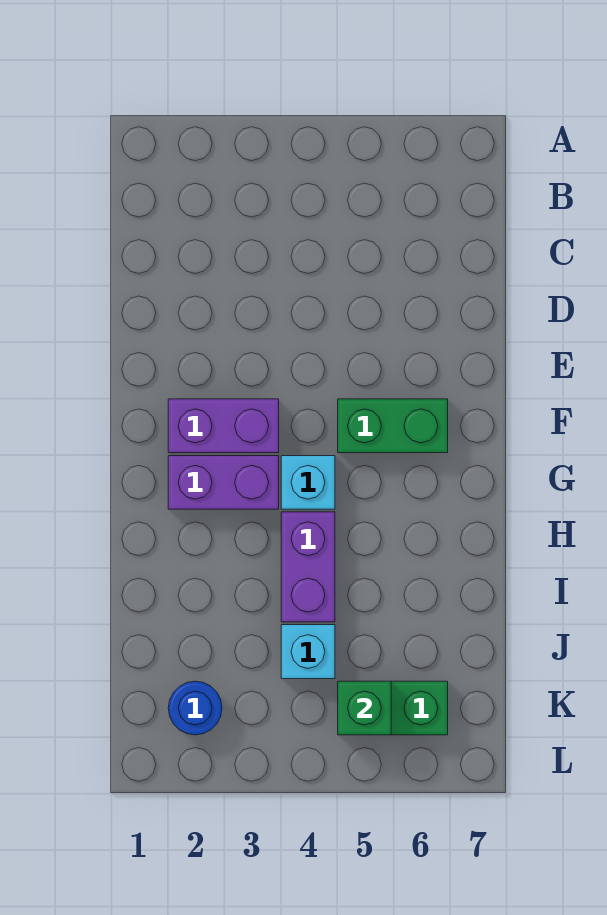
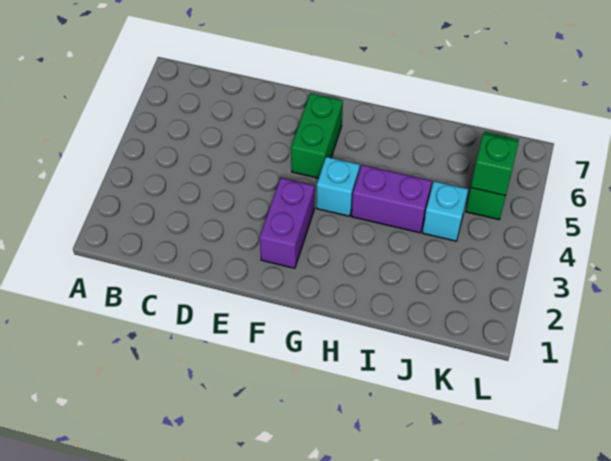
purple 1x2 brick [168,456,279,509] -> none
blue 1x1 round brick [168,681,222,735] -> none

